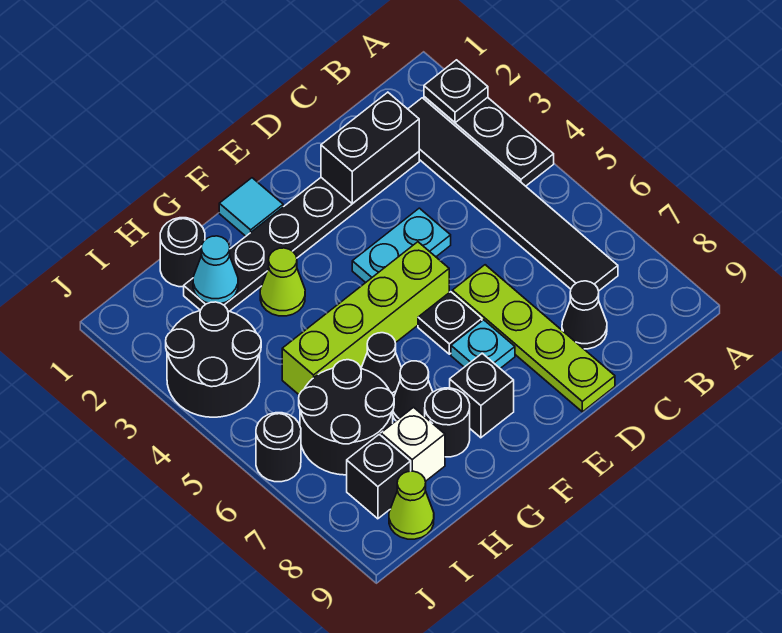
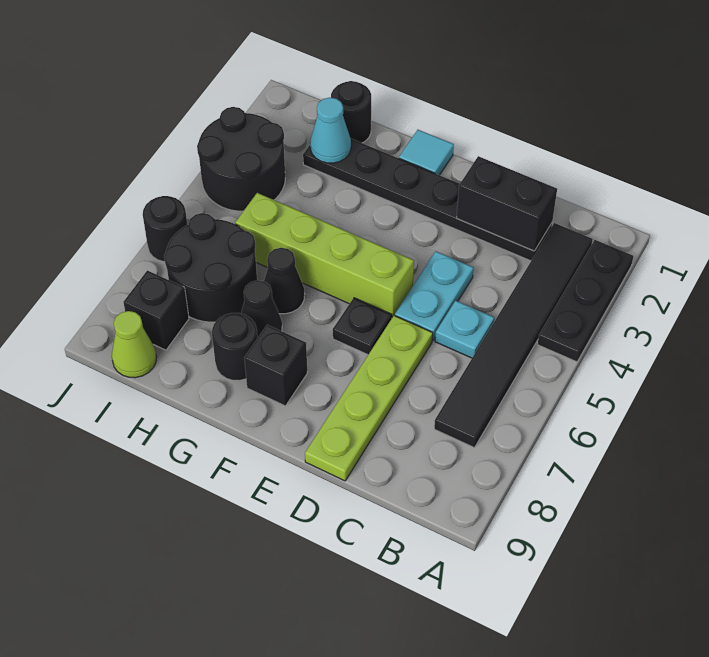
black 1x1 plate [424,60,488,123] -> none
black 1x1 cone [562,281,607,349] -> none
cyan 1x2 plate [352,208,451,283] -> cyan 1x2 plate turned to [395,251,474,341]
cyan 1x1 plate [451,320,515,368] -> cyan 1x1 plate moved to [435,301,494,358]
lime 1x1 cone [260,248,305,316] -> none
white 1x1 brick [381,407,445,481] -> none

